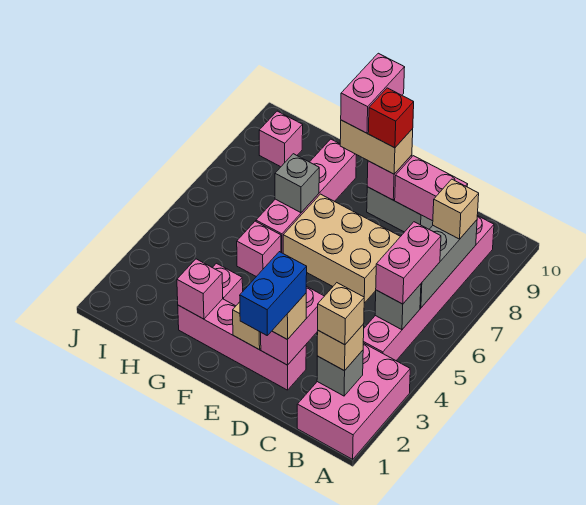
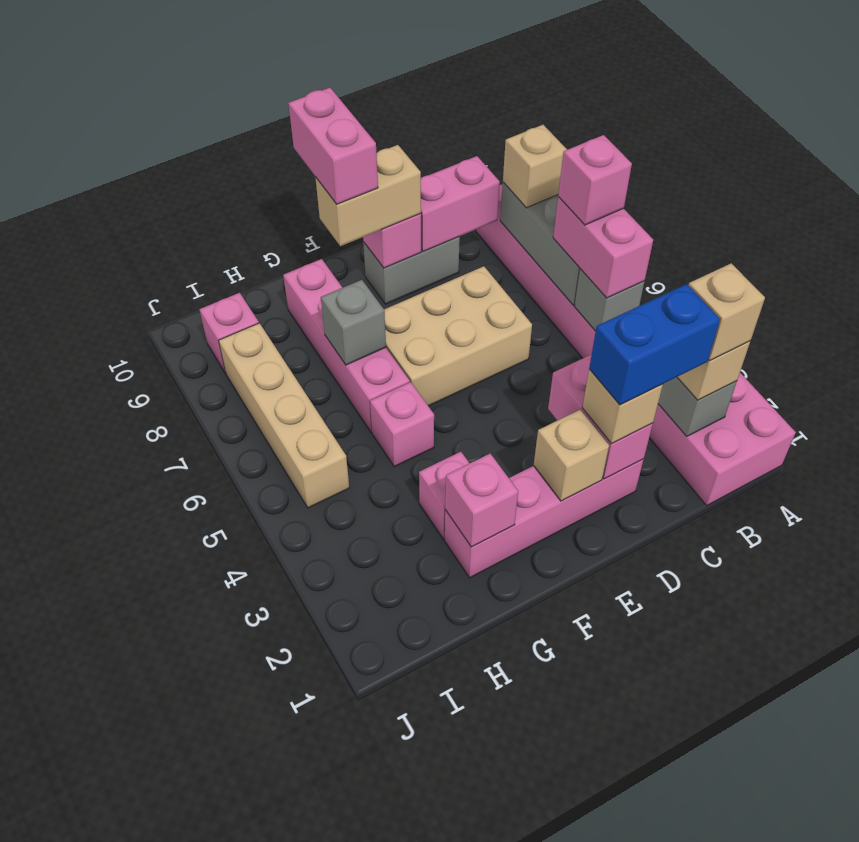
none -> pink 1x1 brick [558,135,632,225]
blue 1x2 brick [240,252,307,335] -> blue 1x2 brick turned to [589,284,720,405]
red 1x1 brick [368,88,414,148] -> none
none -> tan 1x4 brick [219,323,349,508]

